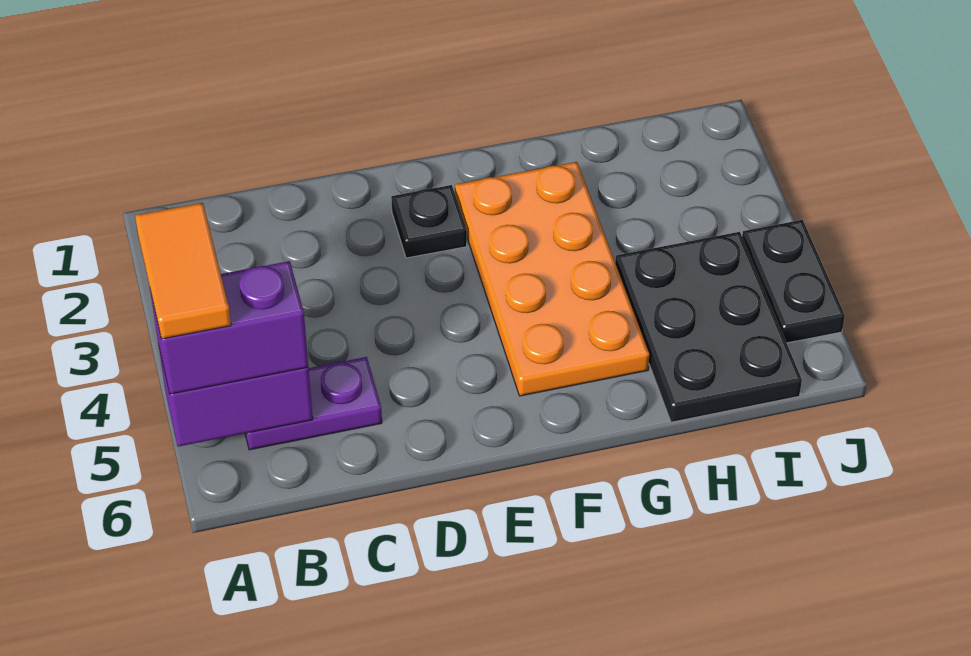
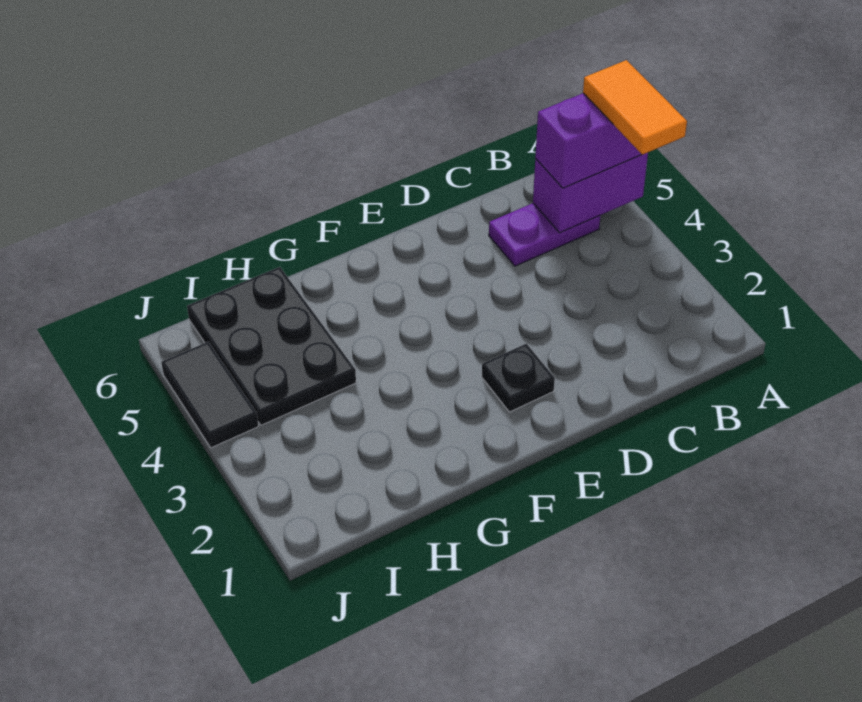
orange 2x4 plate [455,162,649,396] -> none
black 1x2 plate [742,220,845,343] -> black 1x2 tile [161,342,258,448]

